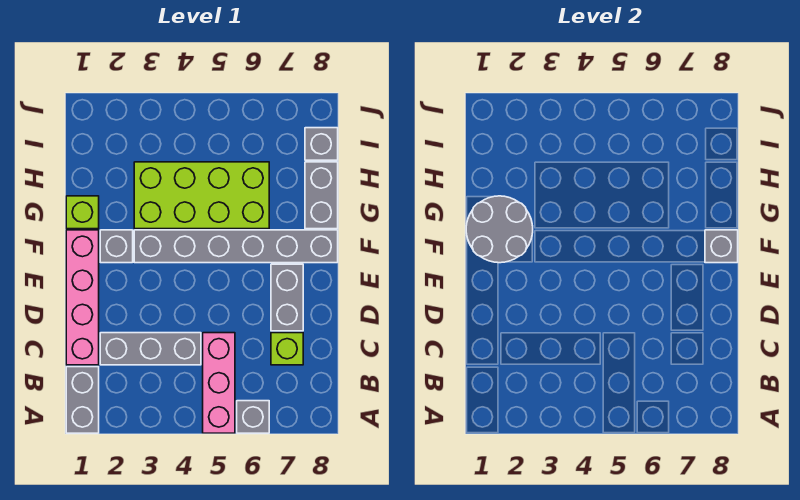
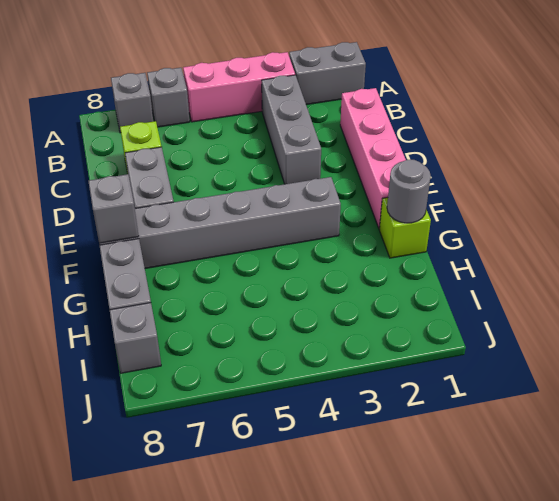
grey 1x2 brick [66,367,99,433] -> grey 1x2 brick turned to [289,42,366,105]
pink 1x3 brick [203,333,235,433] -> pink 1x3 brick turned to [183,52,295,122]
grey 1x3 brick [100,333,201,365] -> grey 1x3 brick turned to [262,75,321,184]
grey 2x2 round brick [466,196,533,263] -> grey 1x1 round brick [387,160,431,223]
grey 1x1 brick [100,230,133,263] -> grey 1x1 brick moved to [111,73,153,133]
lime 2x4 brick [134,162,269,229] -> none

